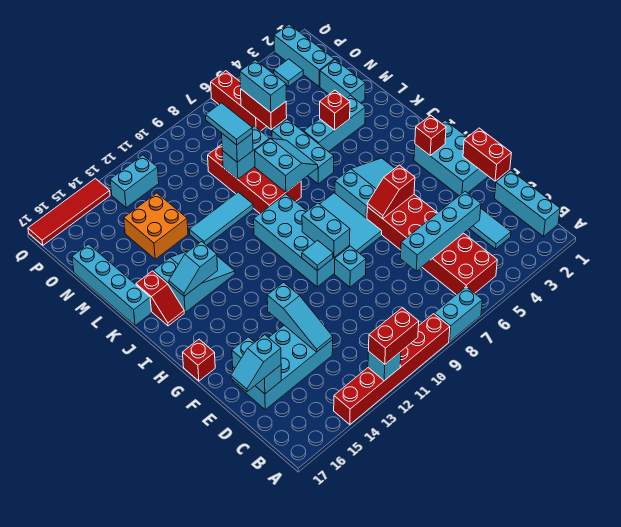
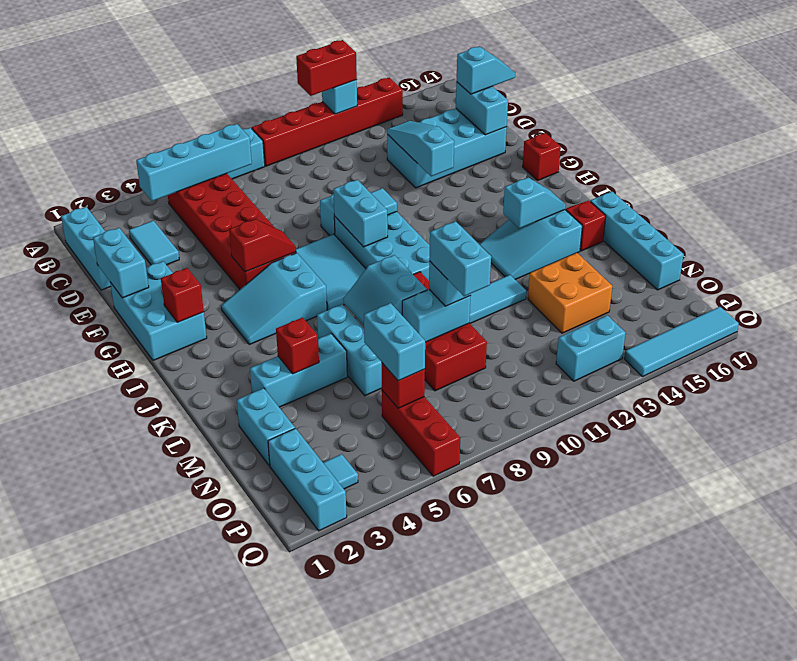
cyan 1x4 brick [400,191,481,271] -> cyan 1x4 brick moved to [136,124,252,201]
red 1x2 brick [463,128,511,181] -> cyan 1x2 brick [93,228,149,298]
cyan 1x2 tile [206,103,253,145] -> cyan 1x2 brick [429,221,491,296]
red 1x2 brick [241,89,287,129] -> red 1x1 brick [382,363,425,408]
red 1x4 tile [28,178,110,245] -> cyan 1x4 tile [624,307,739,377]

